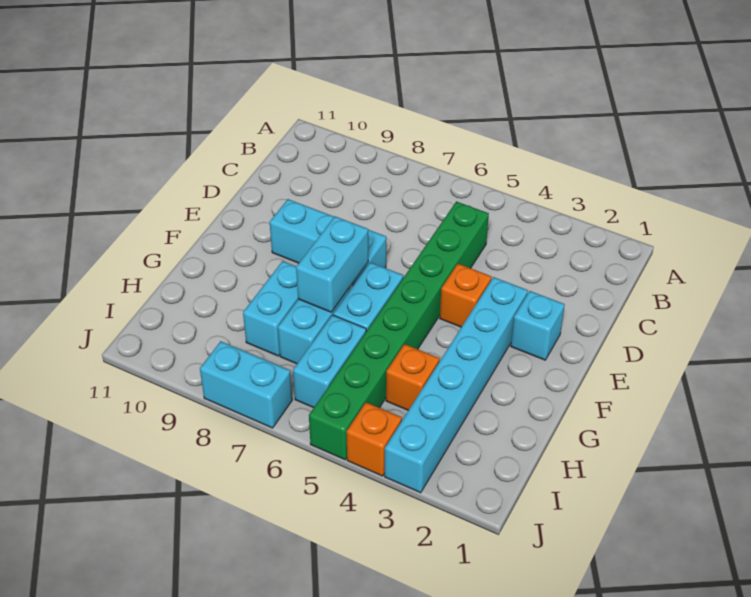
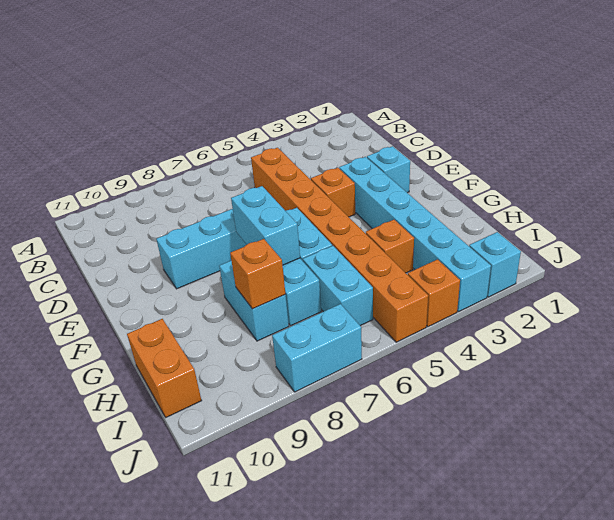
green 1x8 brick [309,201,489,460] -> orange 1x8 brick [251,148,428,342]
none -> orange 1x1 brick [230,239,285,309]
none -> orange 1x2 brick [127,319,202,417]
none -> cyan 1x1 brick [469,232,521,297]

